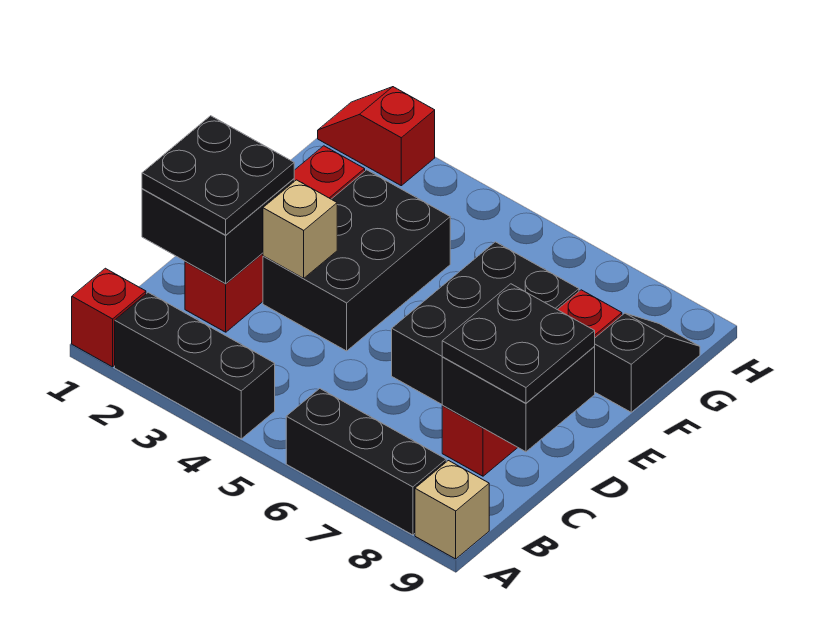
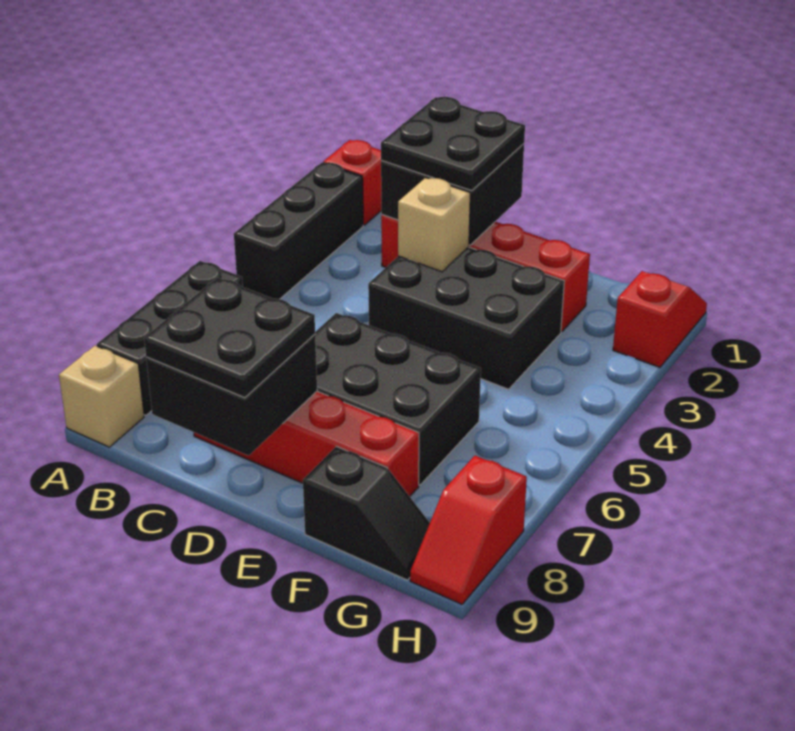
none -> red 1x2 slope [410,456,527,604]

